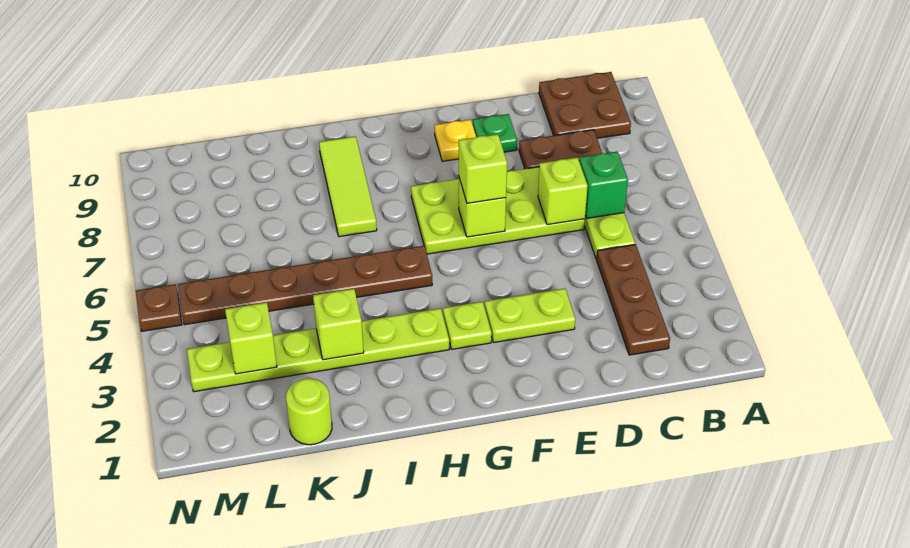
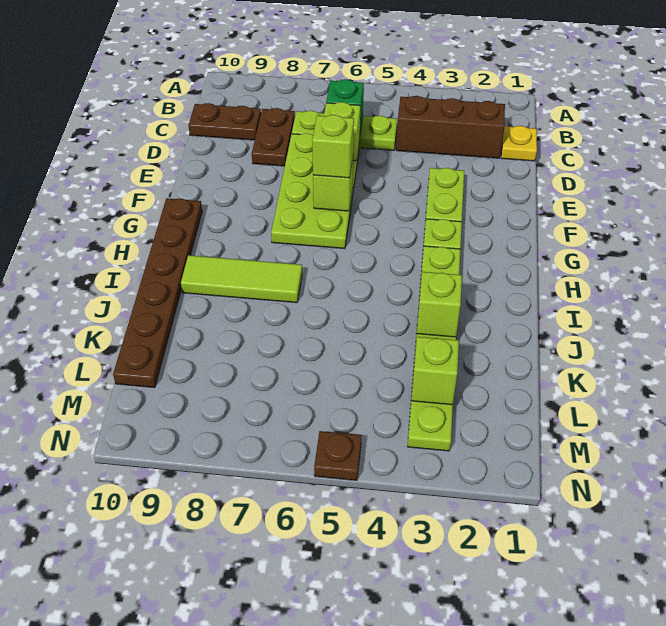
brown 2x2 plate [539,72,631,138] -> brown 1x2 plate [188,103,261,140]
brown 1x3 plate [597,244,670,355] -> brown 1x3 brick [396,96,505,158]
green 1x1 plate [473,114,517,152] -> none
yellow 1x1 plate [435,120,476,161] -> yellow 1x1 plate moved to [501,126,537,161]
brown 1x6 plate [178,246,432,325] -> brown 1x6 plate moved to [113,198,202,388]
lime 1x1 round brick [286,378,332,445] -> none

